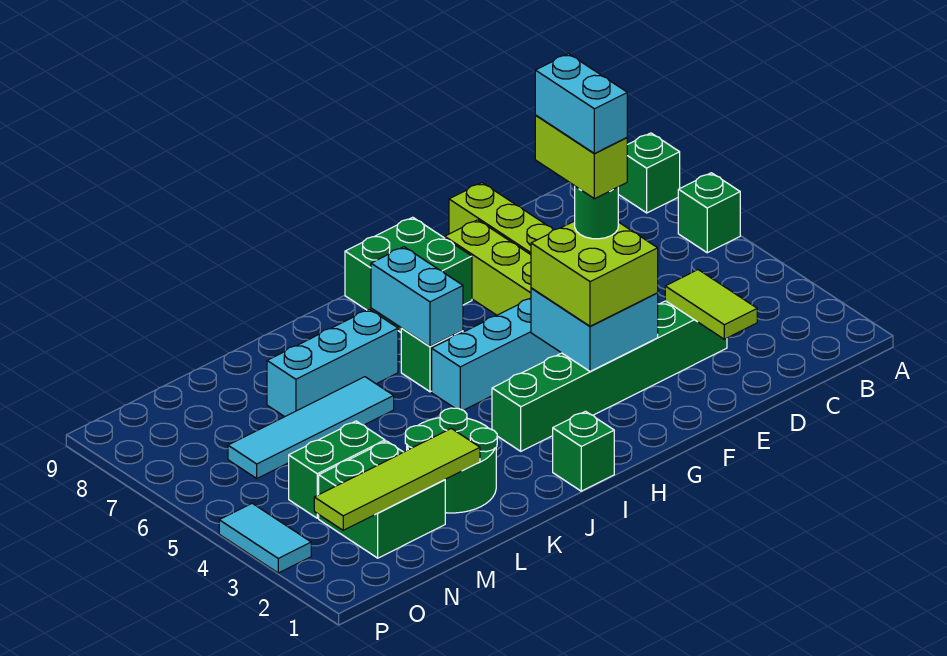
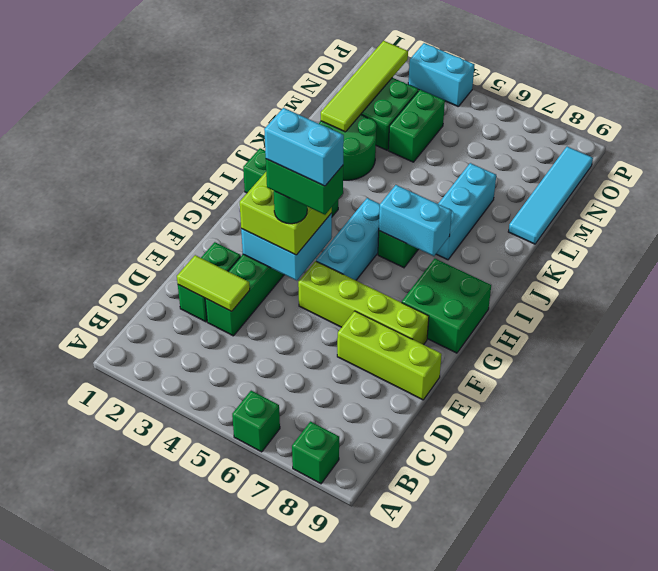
none -> green 1x2 brick [178,242,241,322]
lime 1x2 brick [535,116,627,199] -> green 1x2 brick [266,159,343,215]
cyan 1x4 tile [228,377,394,478] -> cyan 1x4 tile moved to [508,147,593,244]
cyan 1x2 tile [219,503,311,573] -> cyan 1x2 brick [408,43,474,106]

